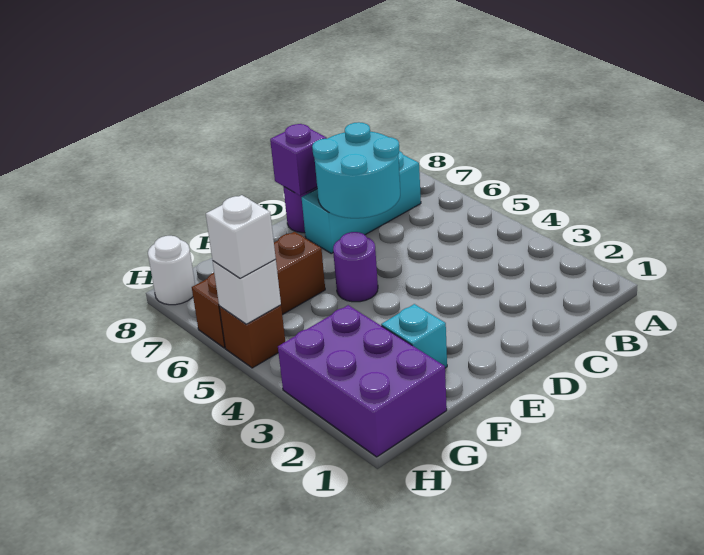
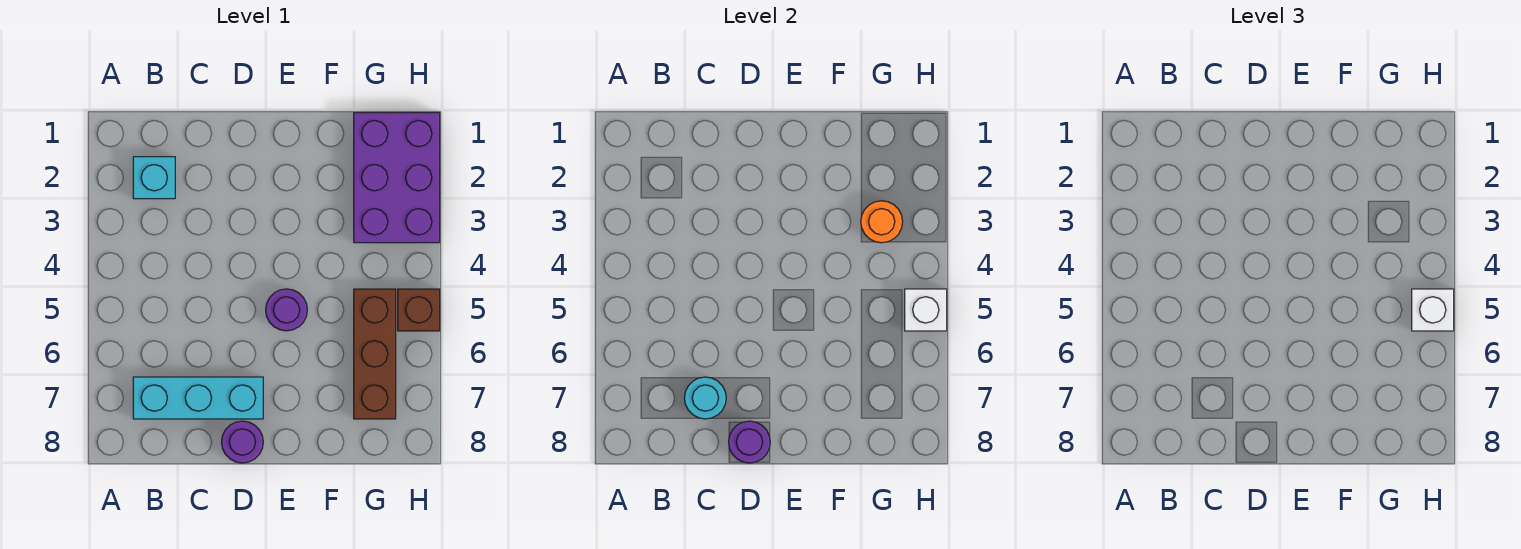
cyan 2x2 round brick [312,122,400,218] -> cyan 1x1 round brick [684,377,726,419]
purple 1x1 brick [270,124,327,196] -> purple 1x1 round brick [729,421,770,463]
cyan 1x1 brick [381,304,447,368] -> cyan 1x1 brick moved to [133,157,175,199]
brown 1x3 brick [192,232,325,348] -> brown 1x3 brick turned to [354,289,396,419]
none -> orange 1x1 round brick [861,201,903,243]
white 1x1 round brick [148,236,195,305] -> none

